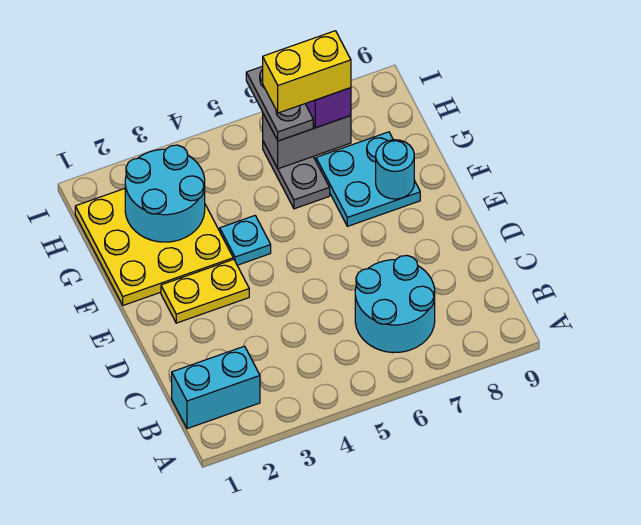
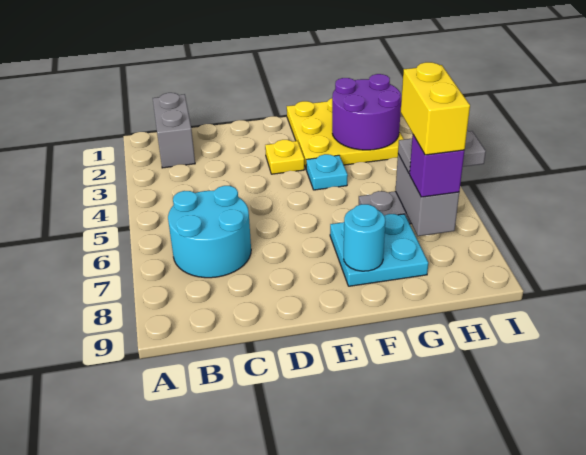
cyan 1x2 brick [172,346,260,429] -> grey 1x2 brick [153,93,195,168]
yellow 1x2 plate [161,259,249,323] -> yellow 1x1 plate [265,140,304,174]
cyan 2x2 round brick [125,145,205,242] -> purple 2x2 round brick [332,74,401,150]

